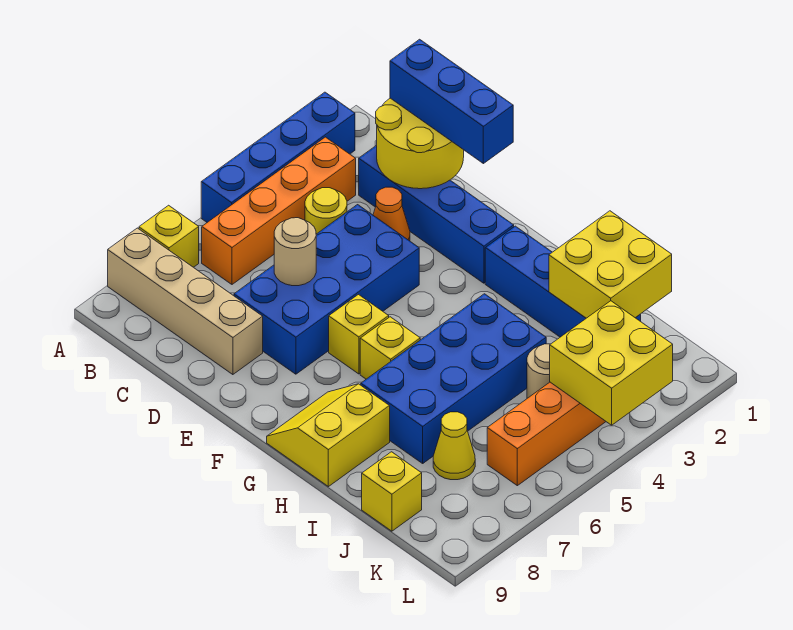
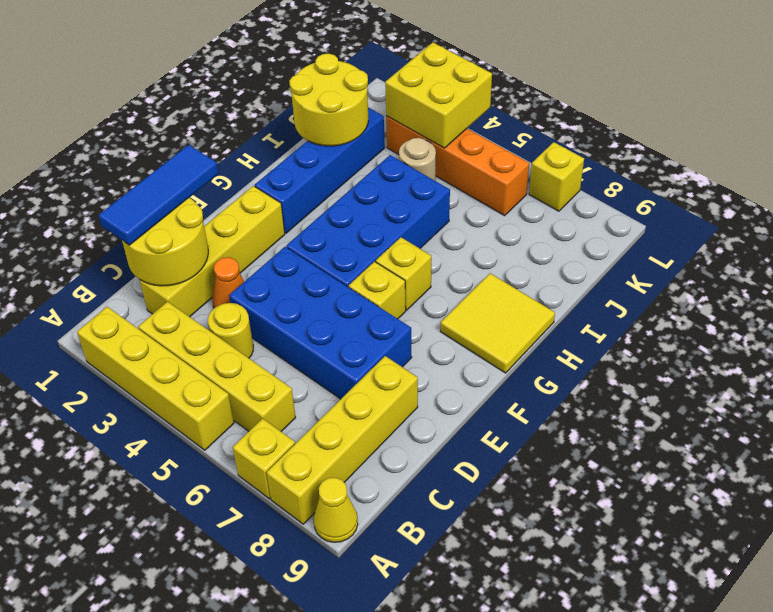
blue 1x4 brick [201,92,355,222] -> yellow 1x4 brick [77,307,234,450]
tan 1x4 brick [108,228,263,375] -> yellow 1x4 brick [267,356,418,524]
orange 1x4 brick [202,137,356,284] -> yellow 1x4 brick [138,302,296,431]
blue 1x3 brick [390,39,513,164] -> blue 1x3 tile [99,145,219,245]
blue 1x4 brick [359,145,514,283] -> yellow 1x4 brick [140,186,285,317]
tan 1x1 round brick [274,218,316,286] -> none
yellow 2x2 slope [267,384,390,487] -> yellow 2x2 tile [440,273,555,373]
blue 2x4 brick [361,294,546,463] -> blue 2x4 brick turned to [286,155,450,287]
yellow 2x2 brick [549,211,672,318] -> yellow 2x2 round brick [289,54,368,146]
yellow 1x1 cone [433,412,475,480] -> yellow 1x1 cone moved to [314,478,358,542]
yellow 1x1 brick [362,452,422,531] -> yellow 1x1 brick moved to [529,142,584,211]

